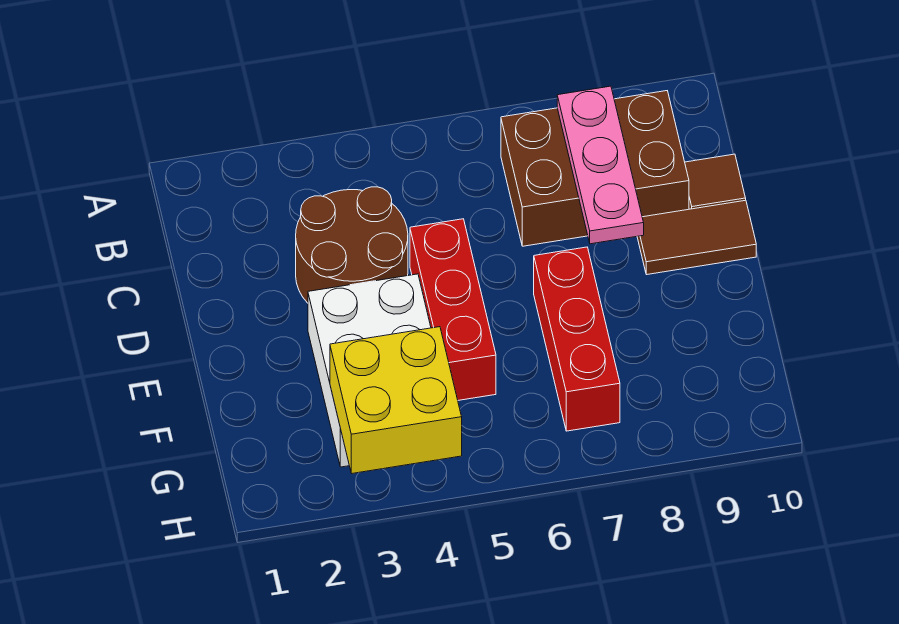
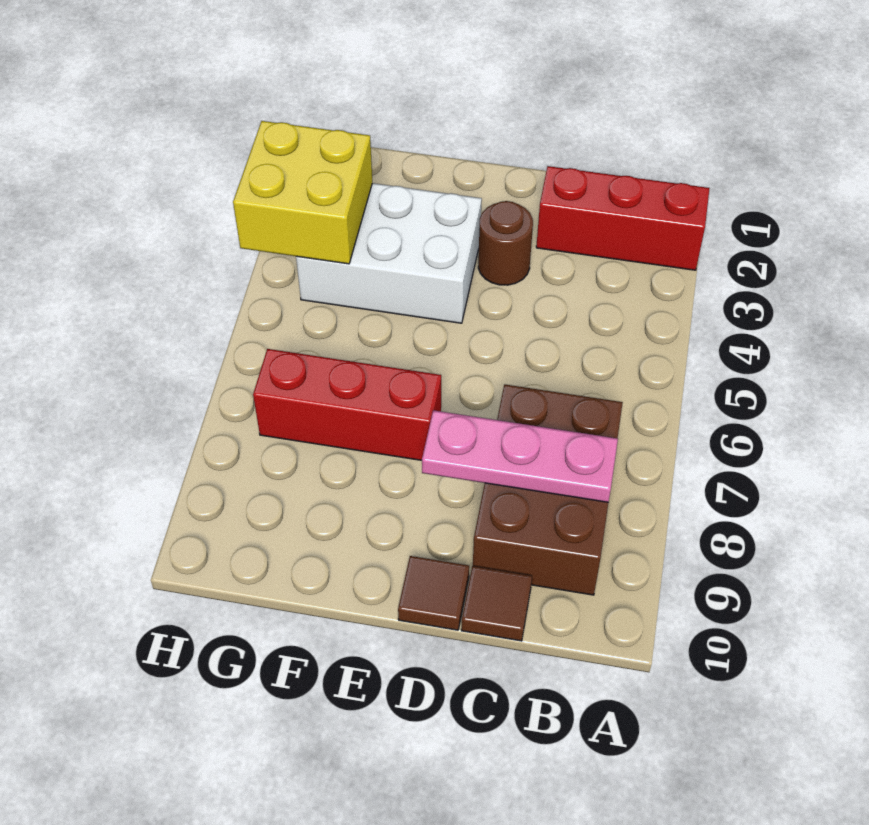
brown 2x2 round brick [296,187,408,303] -> brown 1x1 round brick [478,201,533,285]
red 1x3 brick [410,219,496,400] -> red 1x3 brick moved to [536,166,710,270]
brown 1x2 tile [637,200,756,275] -> brown 1x1 tile [398,556,469,630]

